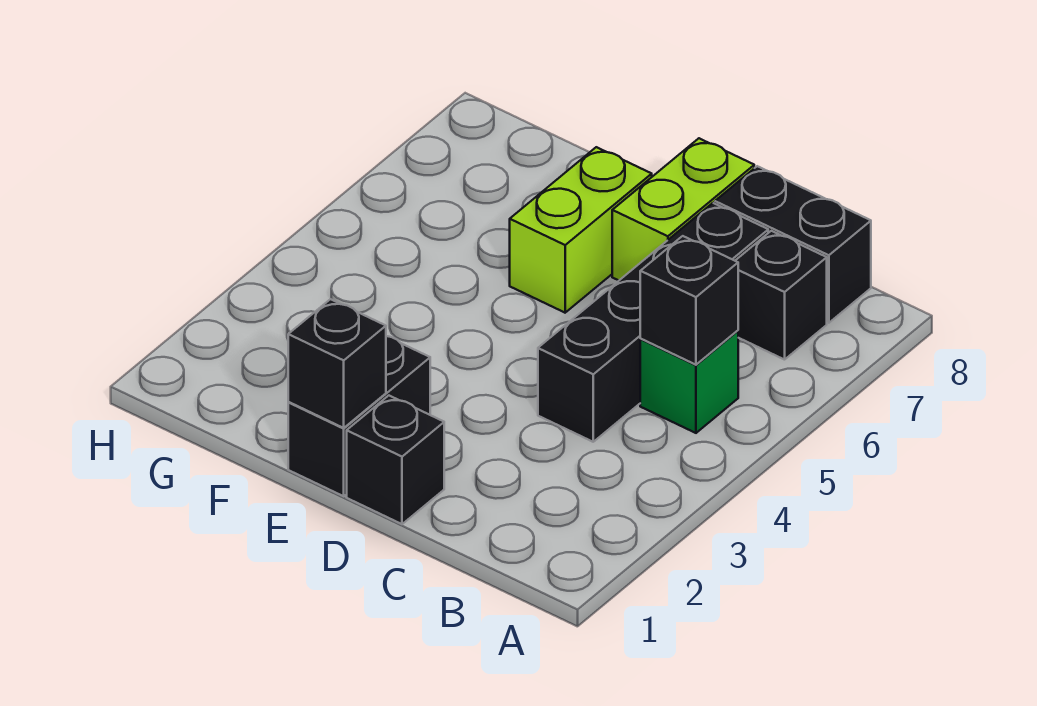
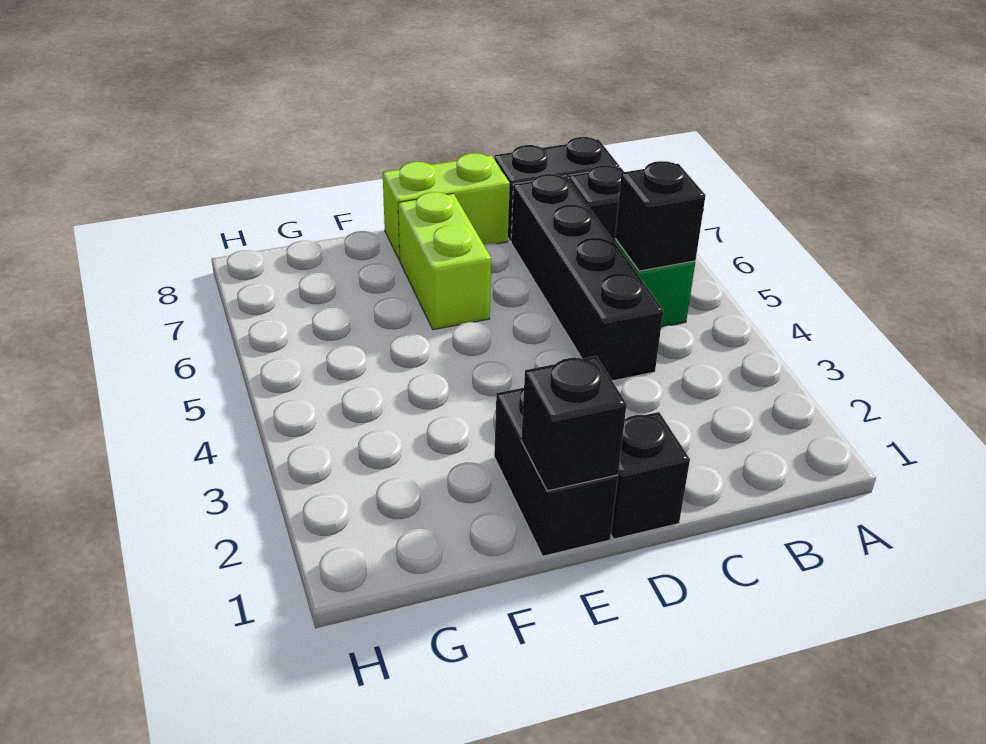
lime 1x2 brick [612,138,754,280] -> lime 1x2 brick turned to [383,153,510,260]

